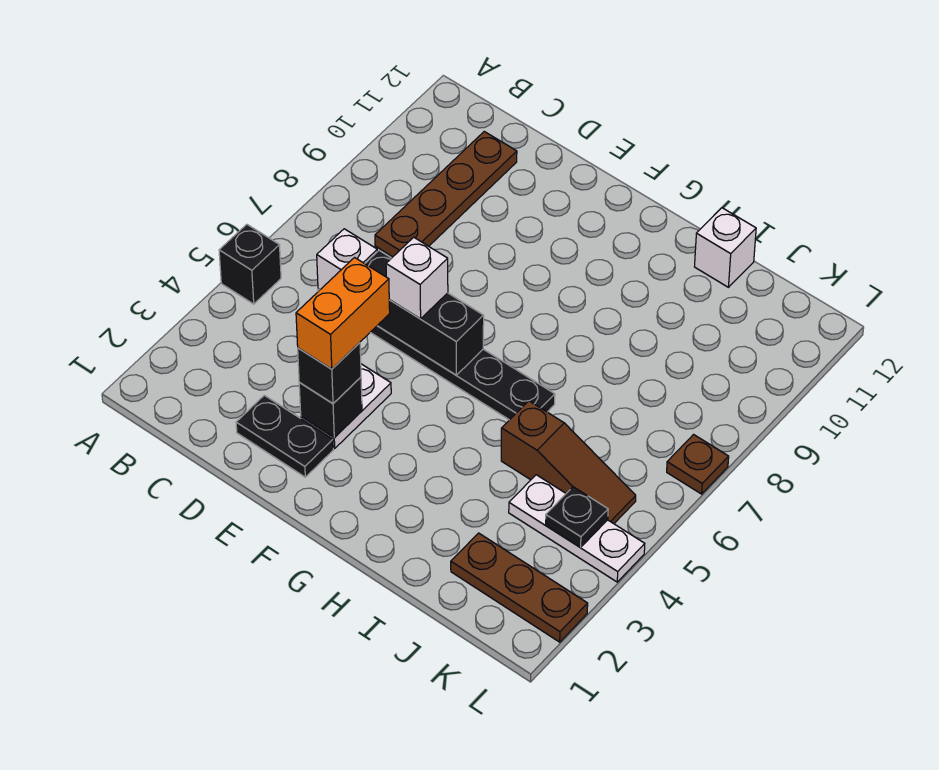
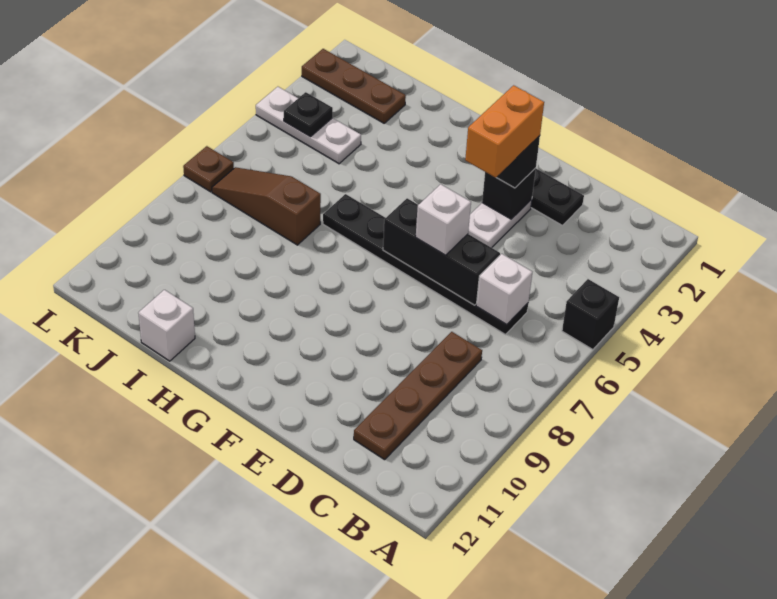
brown 1x3 slope [501,401,636,524] -> brown 1x3 slope moved to [212,167,321,245]

